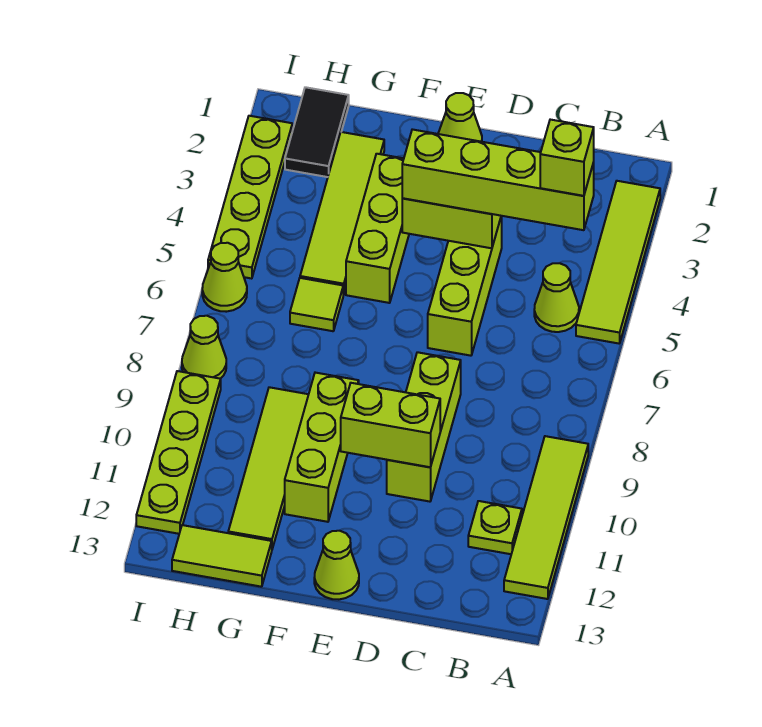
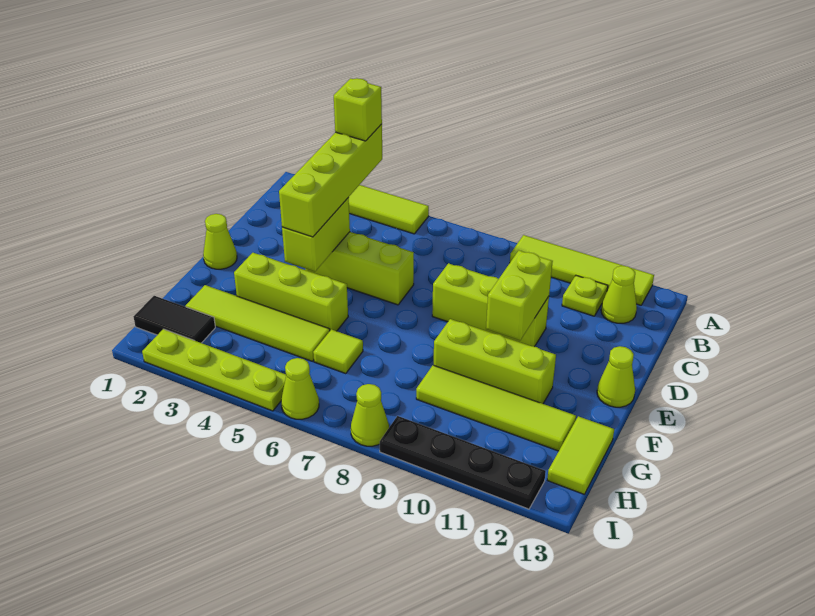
lime 1x1 cone [534,263,579,332] -> lime 1x1 cone moved to [601,266,637,323]
lime 1x4 plate [136,371,221,534] -> black 1x4 plate [380,416,546,509]

